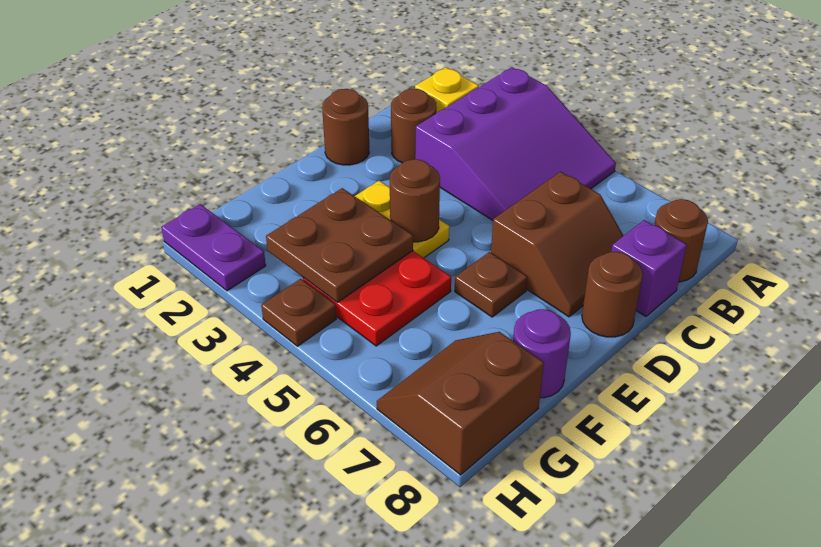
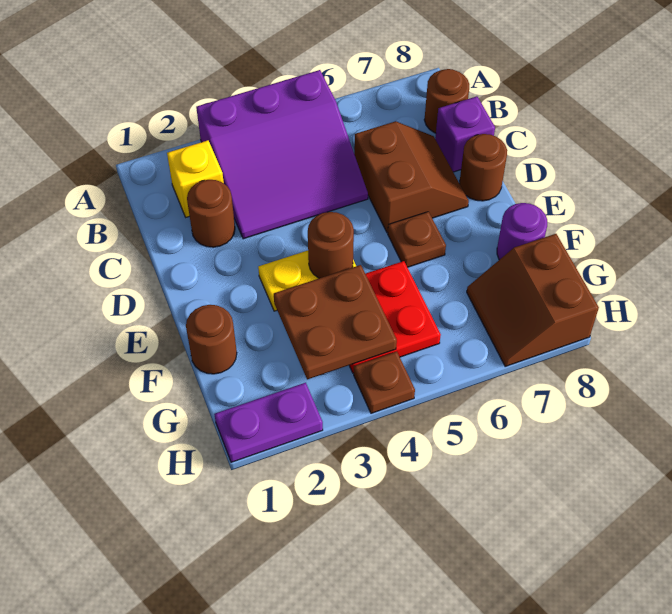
purple 3x3 slope [415,67,616,220] -> purple 3x3 slope turned to [196,70,368,239]
brown 1x1 round brick [322,89,369,165] -> brown 1x1 round brick moved to [186,305,237,374]

